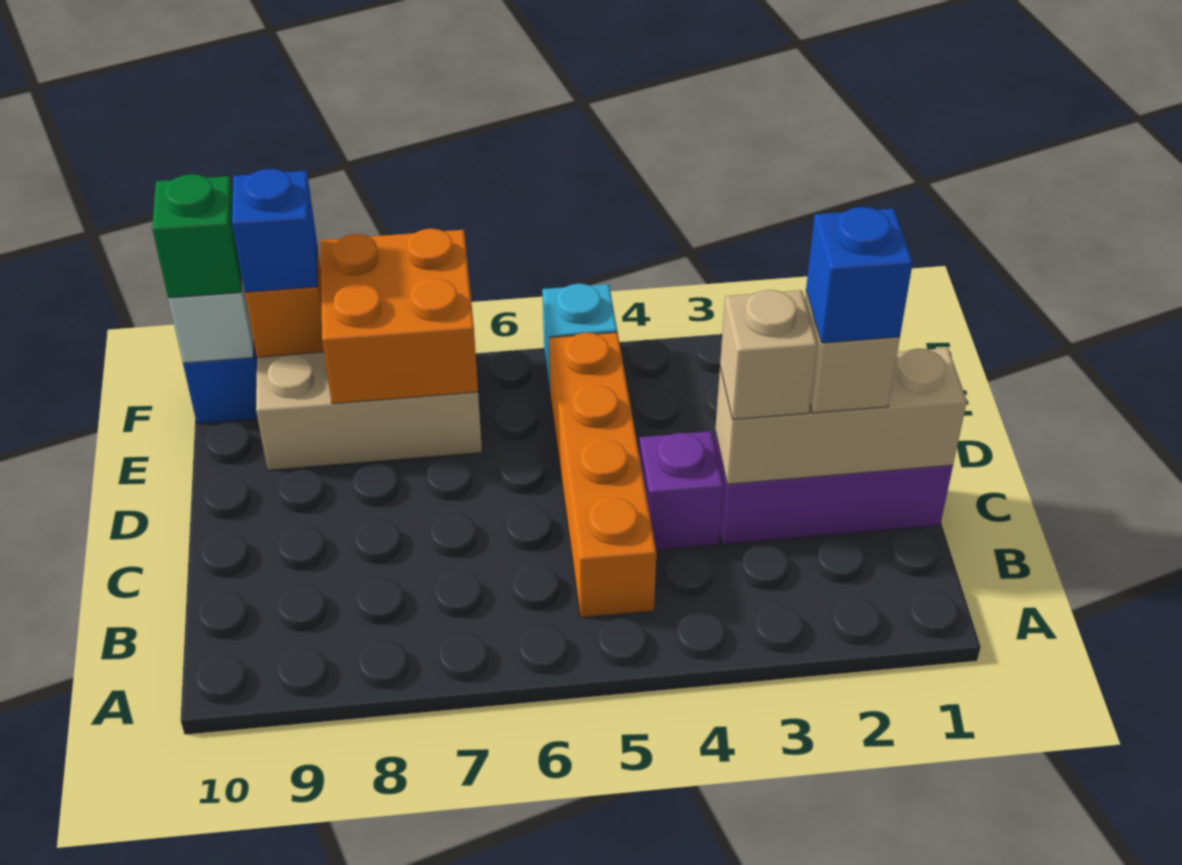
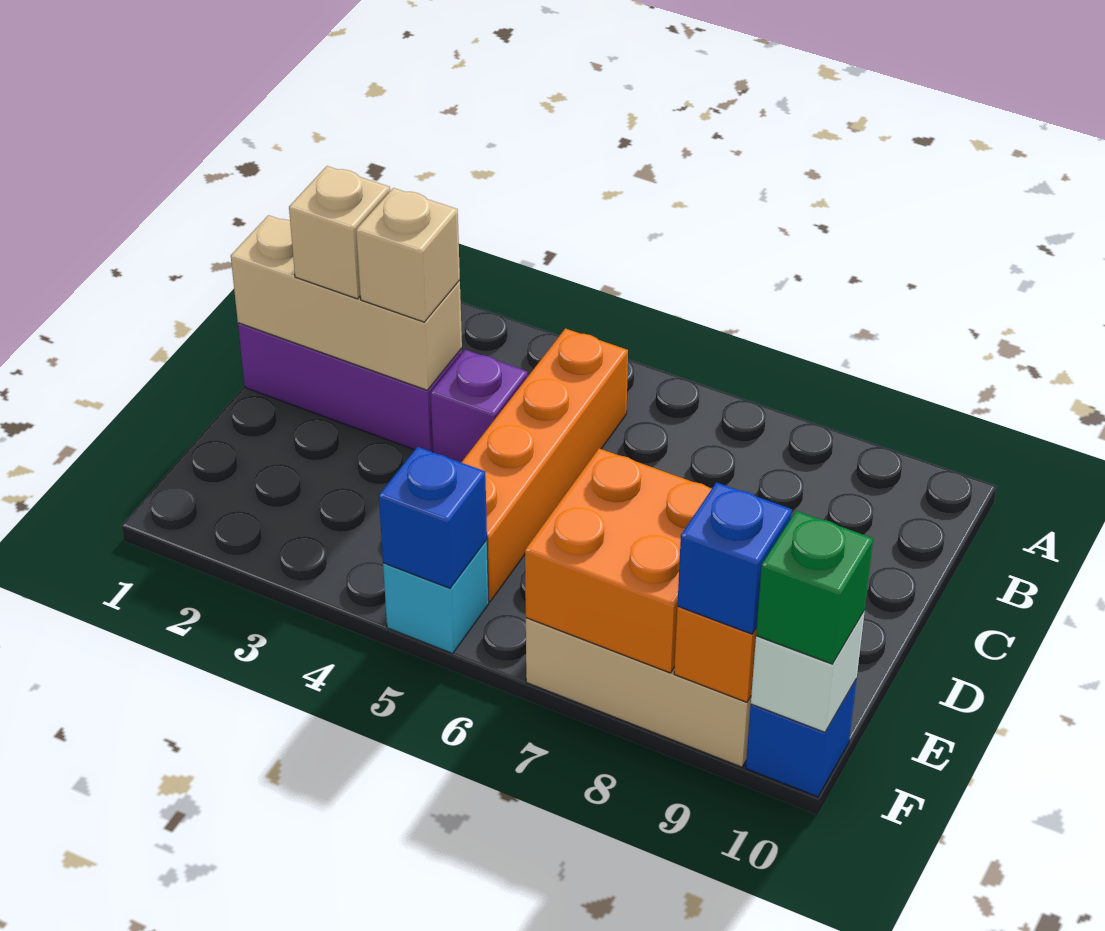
blue 1x1 brick [806,207,913,343] -> blue 1x1 brick moved to [379,447,487,588]

